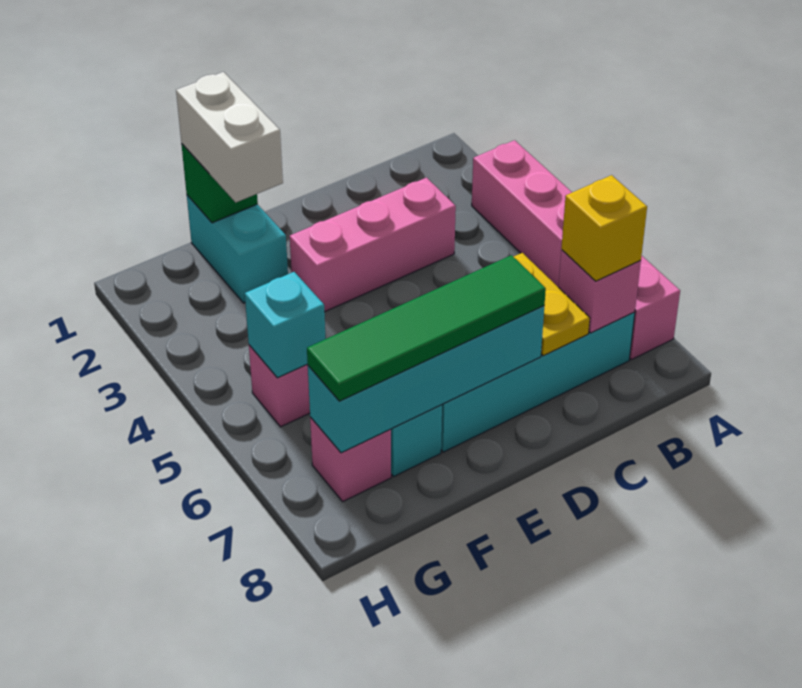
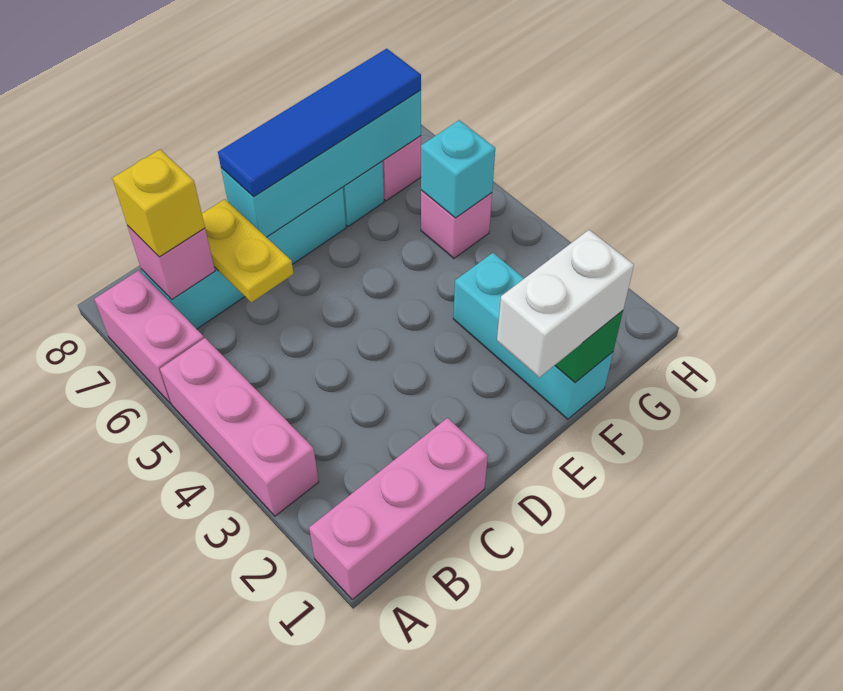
pink 1x3 brick [290,178,456,312] -> pink 1x3 brick moved to [309,418,488,599]
green 1x4 tile [307,255,546,401] -> blue 1x4 tile [218,49,421,196]
cyan 1x2 brick [187,195,288,303] -> cyan 1x3 brick [453,253,613,419]
white 1x2 brick [176,72,283,202] -> white 1x2 brick turned to [497,230,634,377]

